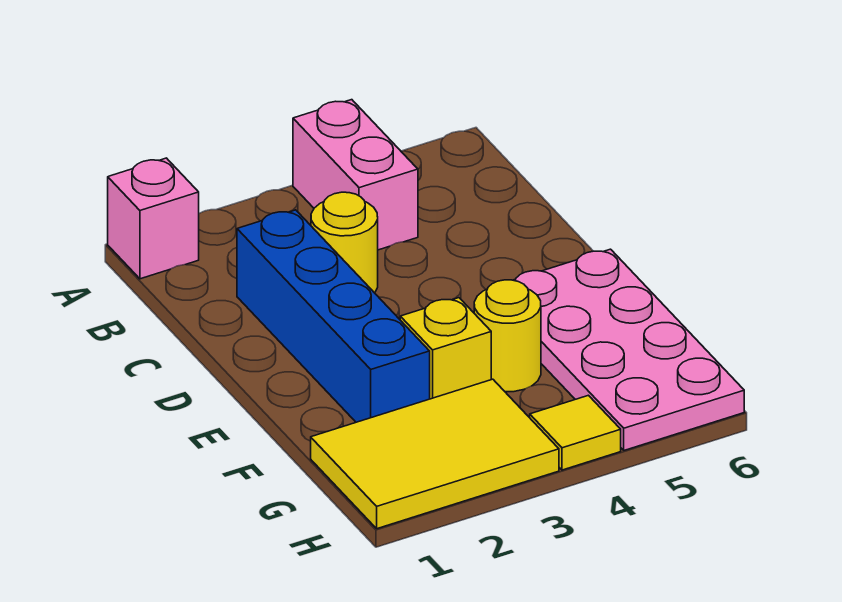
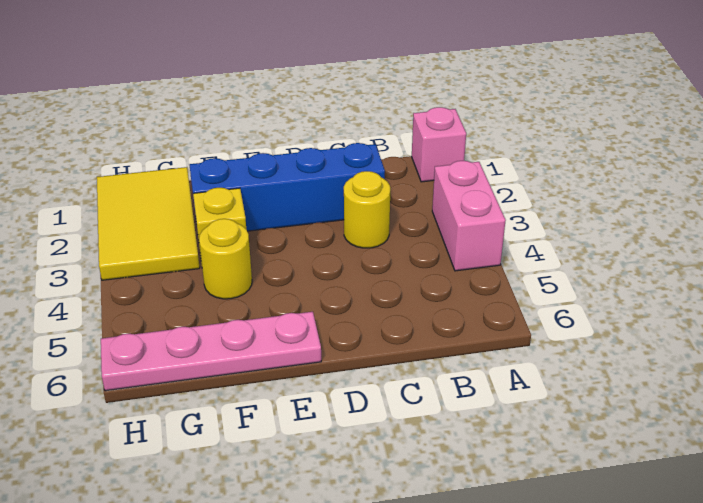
pink 1x2 brick [293,100,418,250] -> pink 1x2 brick turned to [432,161,506,271]
pink 2x4 plate [514,249,744,450] -> pink 1x4 plate [101,312,321,391]
yellow 1x1 tile [530,395,621,470] -> none

